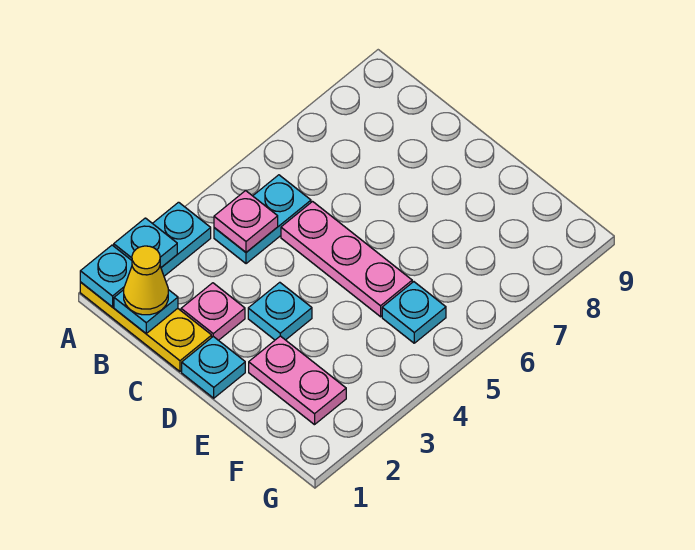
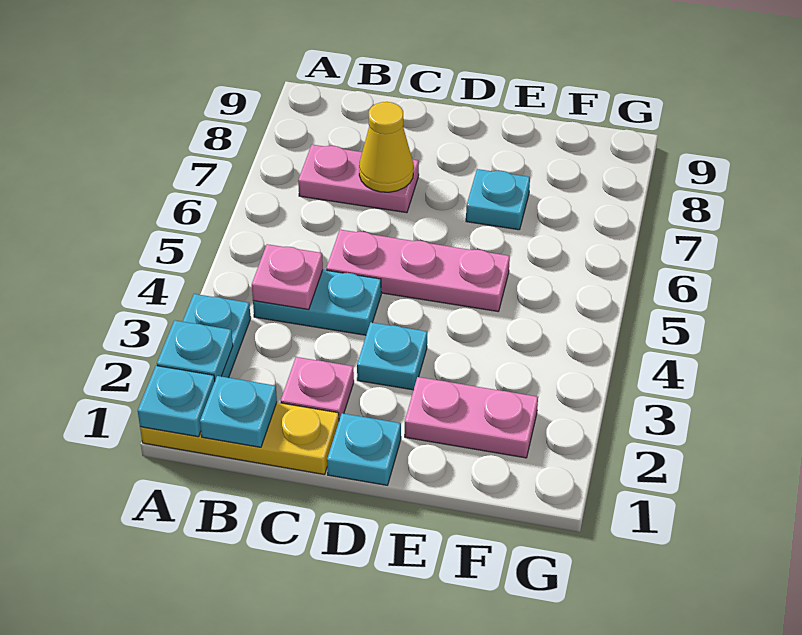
yellow 1x1 cone [124,246,168,315] -> yellow 1x1 cone moved to [359,102,413,192]
cyan 1x2 plate [214,175,311,264] -> cyan 1x2 plate turned to [253,270,381,335]
none -> pink 1x2 plate [298,145,419,213]
cyan 1x1 plate [382,282,446,343] -> cyan 1x1 plate moved to [466,169,530,230]

